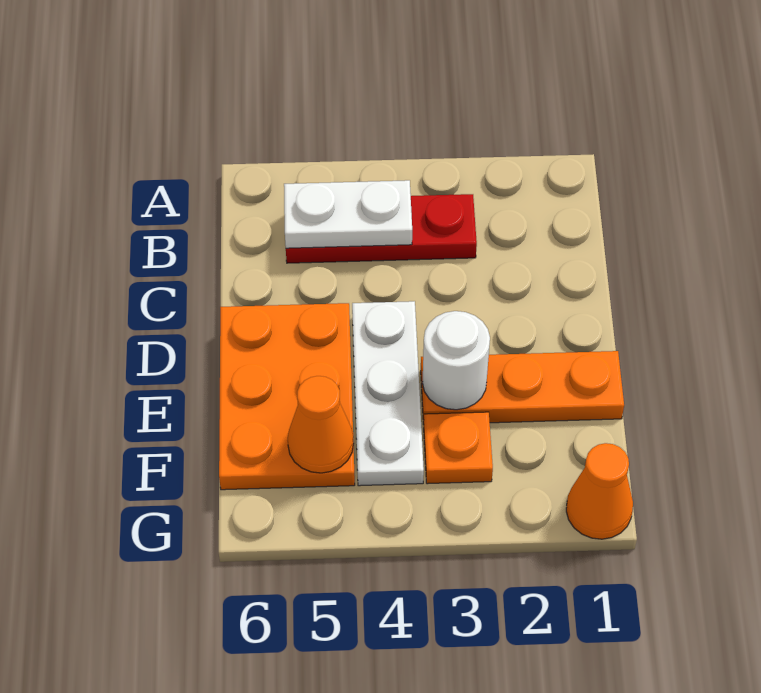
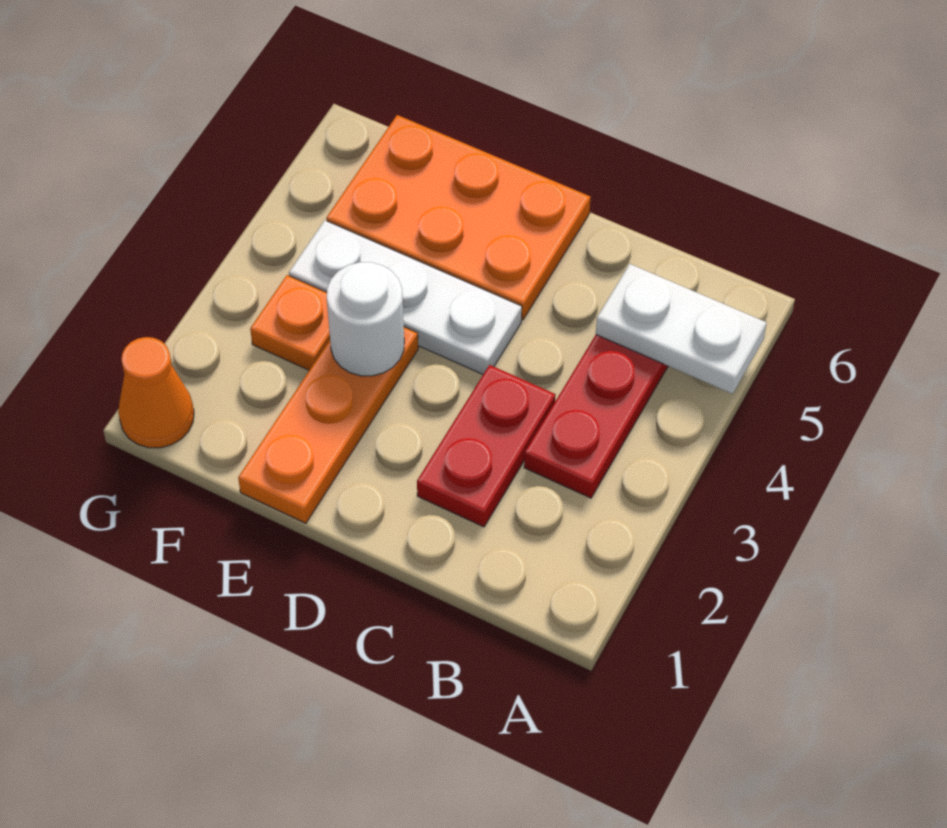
white 1x2 plate [284,180,412,248] -> white 1x2 plate turned to [596,264,767,394]
none -> red 1x2 plate [417,365,556,527]
orange 1x1 cone [288,376,354,473] -> none

